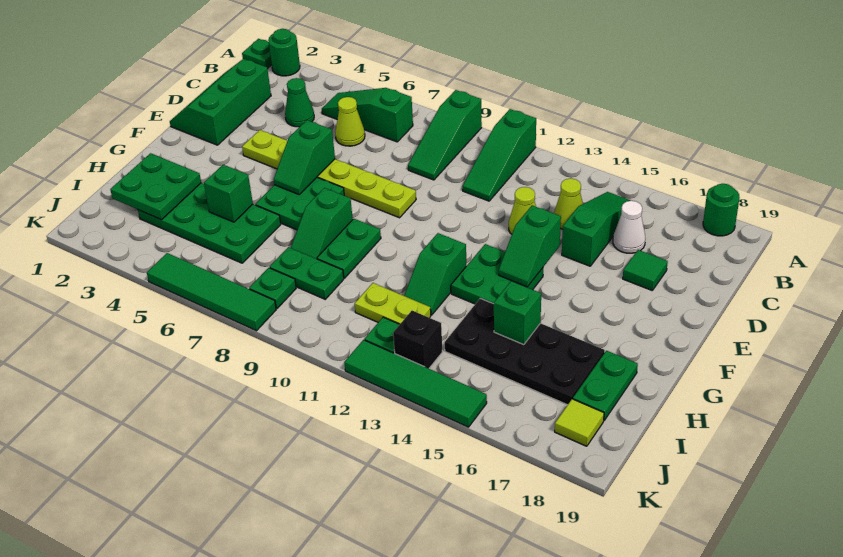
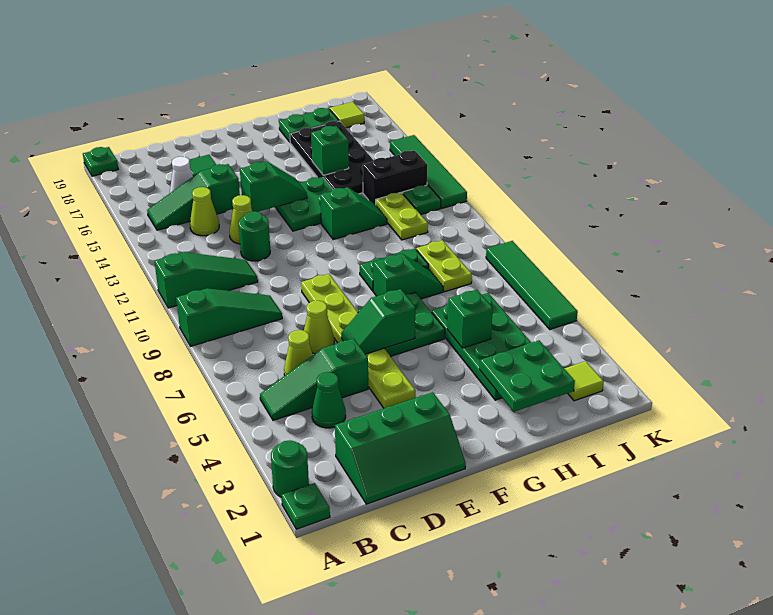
green 1x1 round brick [703,184,740,236] -> green 1x1 round brick moved to [239,211,270,261]
green 1x3 slope [322,88,413,142] -> green 1x3 slope turned to [260,338,368,420]
none -> lime 1x1 cone [304,301,334,354]
green 1x2 slope [274,120,335,194] -> green 1x2 slope turned to [341,289,416,354]
green 1x2 plate [270,247,344,299] -> lime 1x2 plate [416,240,472,292]
none -> lime 1x1 tile [564,361,604,401]
green 1x1 plate [249,268,296,309] -> green 1x1 plate moved to [83,147,118,176]
black 1x1 brick [393,311,442,369] -> black 1x2 brick [363,151,428,205]

